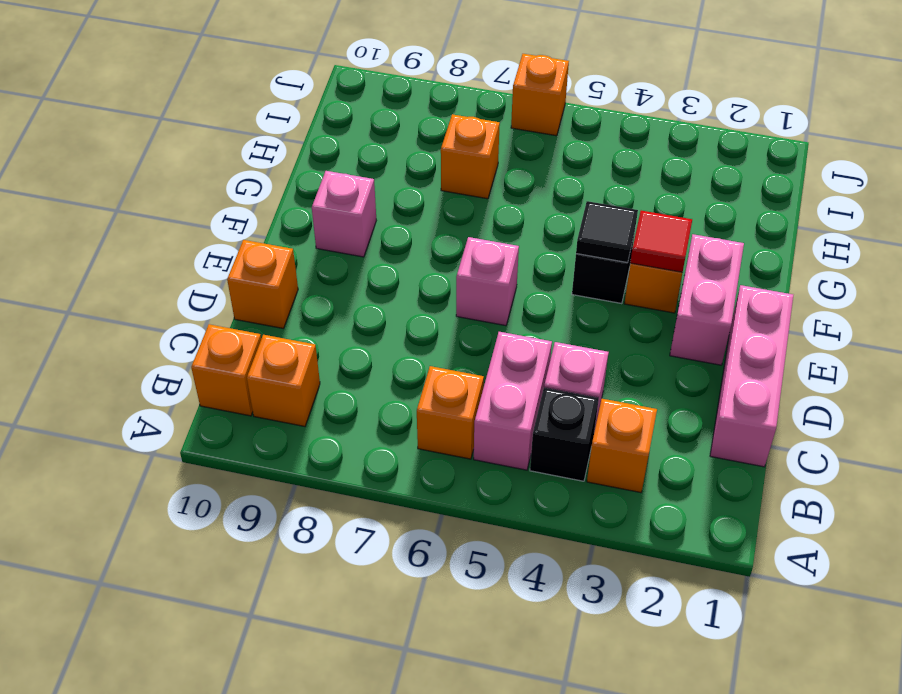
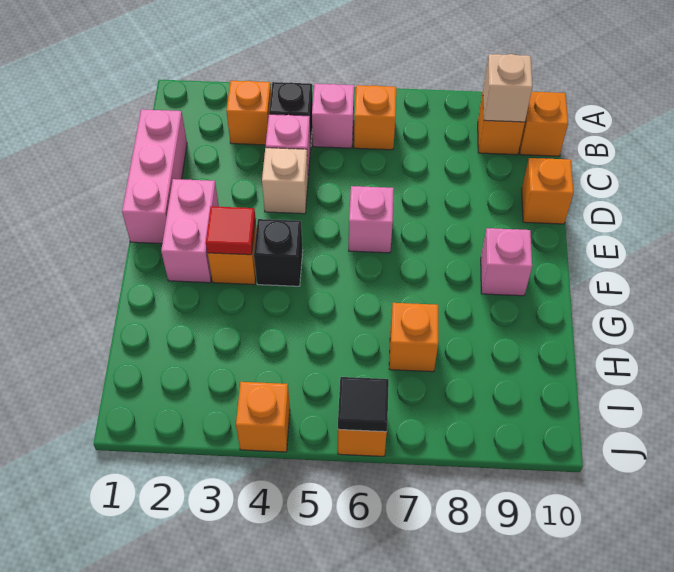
pink 1x2 brick [474,332,552,470] -> pink 1x1 brick [312,84,354,148]
none -> tan 1x1 brick [483,54,532,122]
none -> tan 1x1 brick [262,148,308,214]
black 1x1 tile [576,201,638,263] -> black 1x1 tile moved to [338,377,389,432]
none -> orange 1x1 brick [236,382,290,452]

